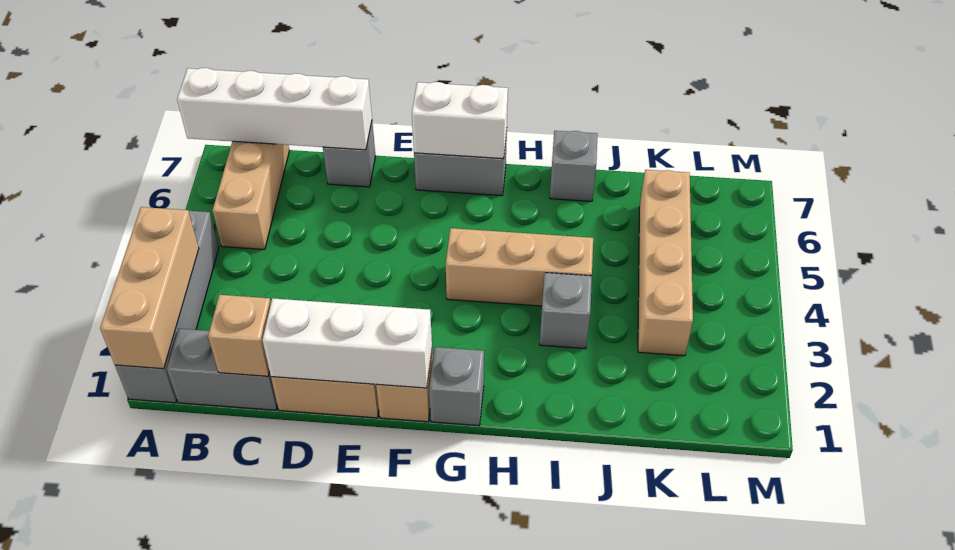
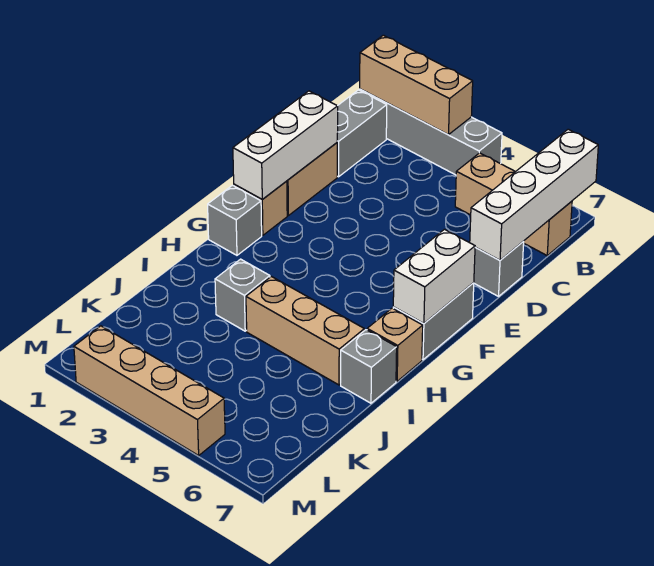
tan 1x1 brick [208,295,271,376] -> tan 1x1 brick moved to [367,308,423,381]
tan 1x3 brick [446,228,593,306] -> tan 1x3 brick turned to [246,277,364,385]
tan 1x4 brick [638,170,693,356] -> tan 1x4 brick moved to [74,326,225,455]

